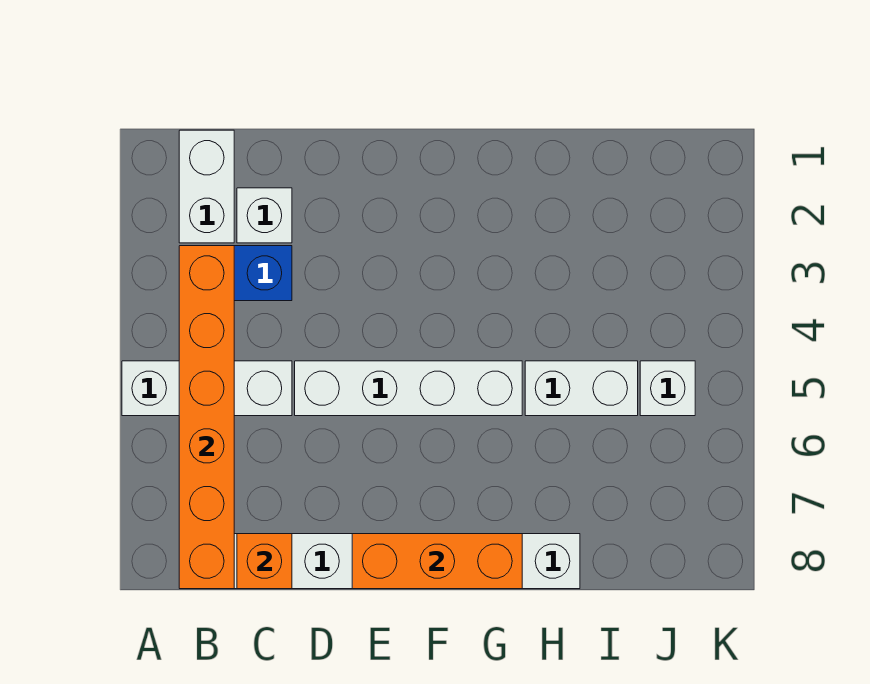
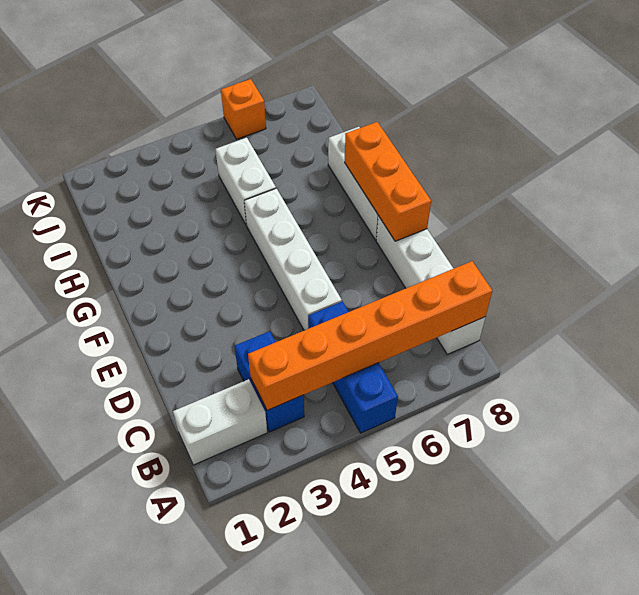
white 1x3 brick [122,361,292,416] -> blue 1x3 brick [308,301,398,433]
white 1x1 brick [237,188,292,243] -> none
orange 1x1 brick [237,534,292,589] -> orange 1x1 brick moved to [221,79,266,139]
white 1x1 brick [640,361,695,416] -> none

